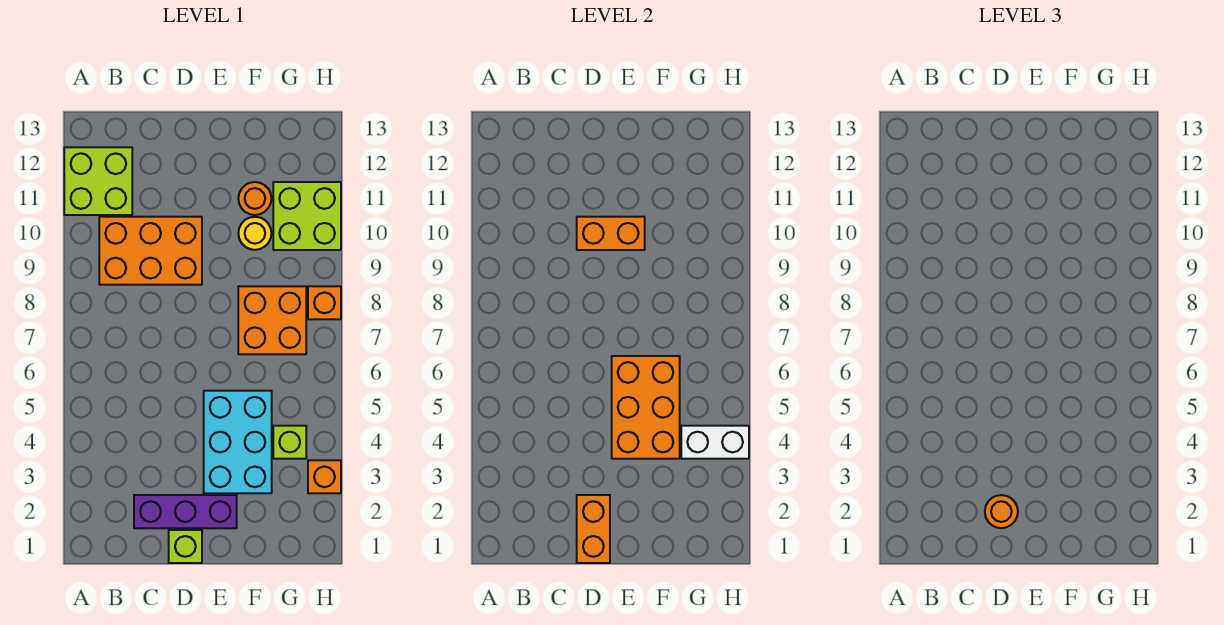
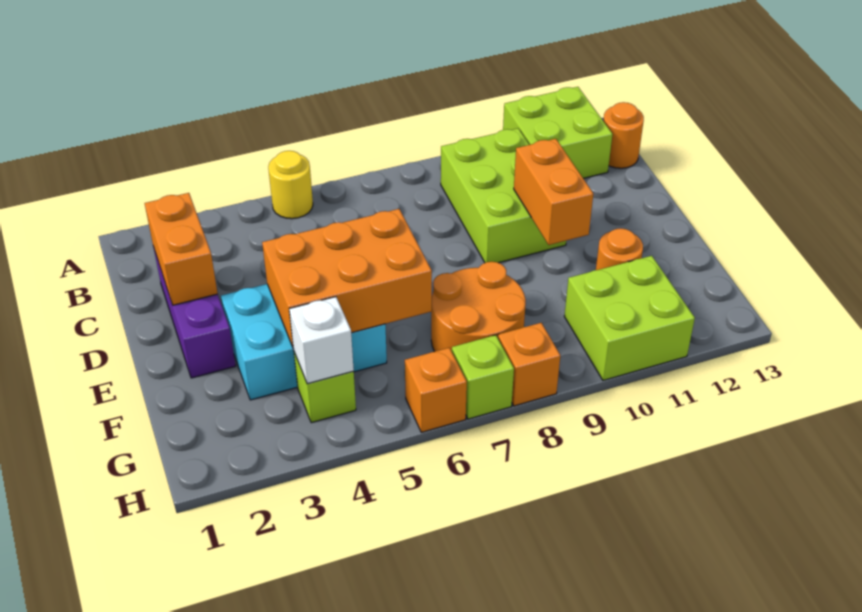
orange 2x3 brick [99,217,202,285] -> lime 2x3 brick [441,128,566,263]
lime 1x1 brick [169,530,202,563] -> lime 1x1 brick moved to [452,335,514,419]
orange 1x2 brick [577,495,610,563] -> orange 1x2 brick turned to [145,193,218,305]
orange 1x1 round brick [985,495,1018,528] -> orange 1x1 round brick moved to [603,102,644,168]
orange 2x2 brick [238,286,306,354] -> orange 2x2 round brick [431,262,526,352]
yellow 1x1 round brick [238,217,271,250] -> yellow 1x1 round brick moved to [268,151,313,219]
white 1x2 brick [681,426,749,459] -> white 1x1 brick [289,297,354,384]
orange 1x1 brick [308,460,341,493] -> orange 1x1 brick moved to [405,348,467,432]

